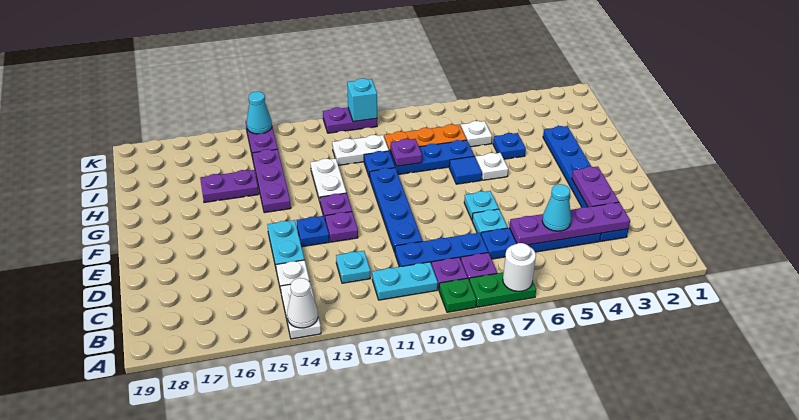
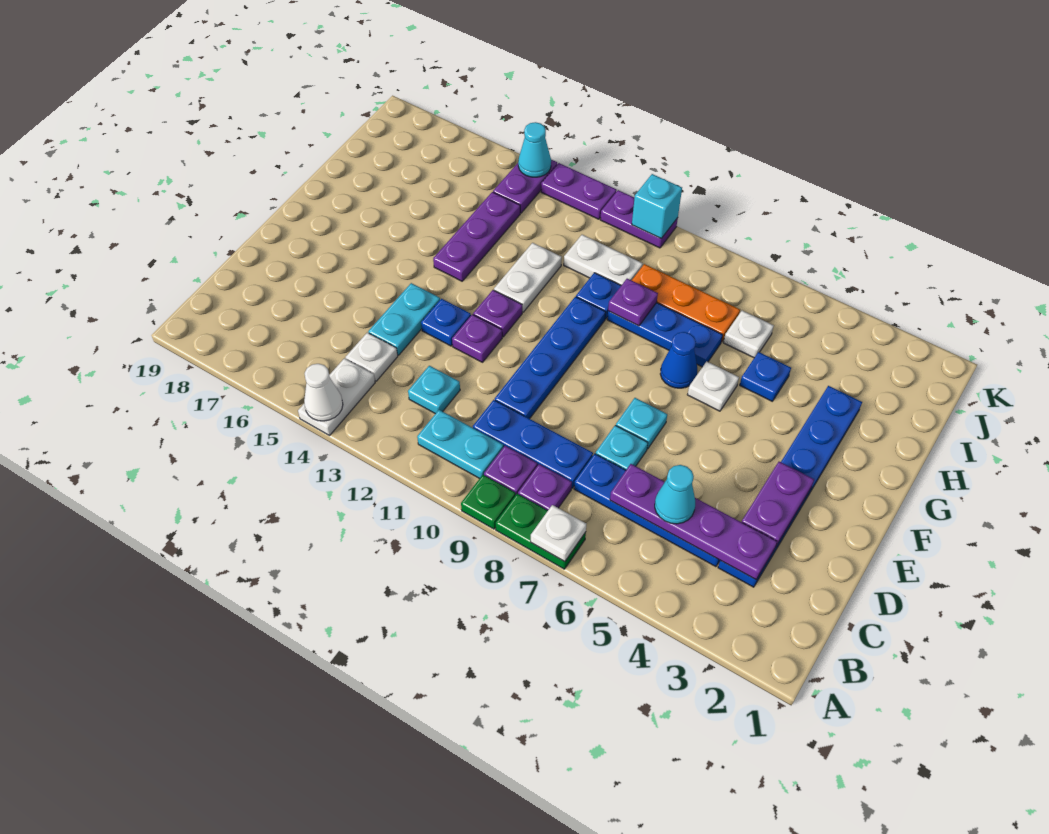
white 1x1 round brick [503,243,536,291] -> white 1x1 plate [531,505,586,562]
blue 1x1 tile [449,156,482,184] -> blue 1x1 cone [660,332,697,388]
purple 1x2 plate [200,170,259,203] -> purple 1x2 plate moved to [541,163,617,219]

